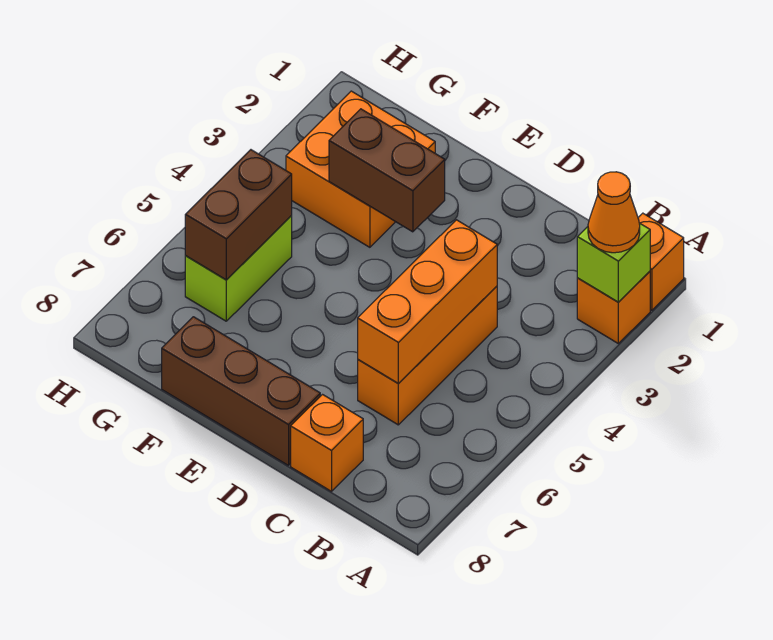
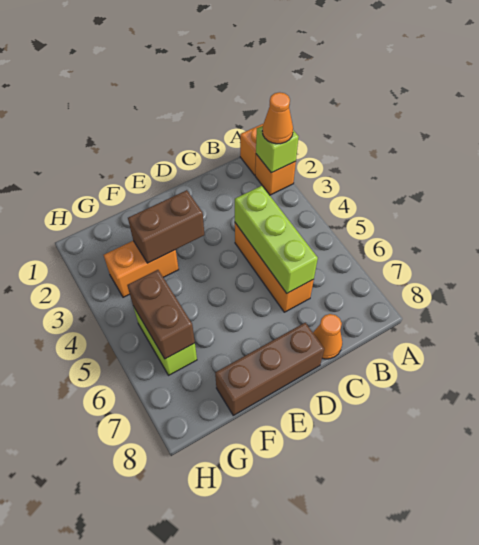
orange 1x3 brick [358,220,497,383] -> lime 1x3 brick [235,186,318,293]
orange 1x1 brick [291,395,363,491] -> orange 1x1 cone [313,314,342,359]
orange 2x2 brick [286,91,435,247] -> orange 1x2 brick [104,241,179,297]

